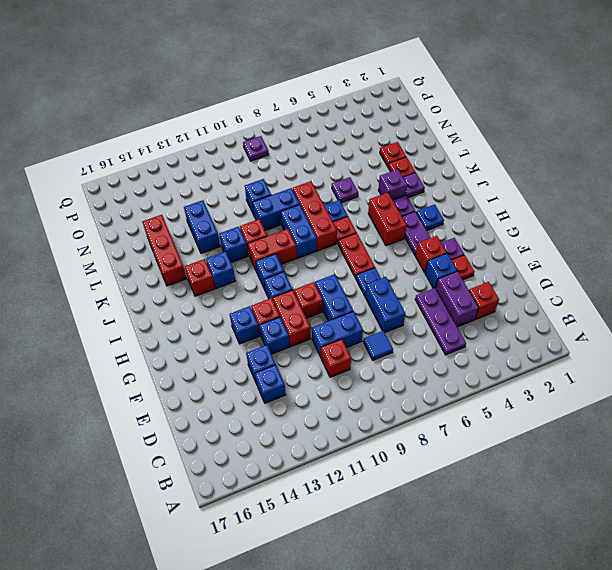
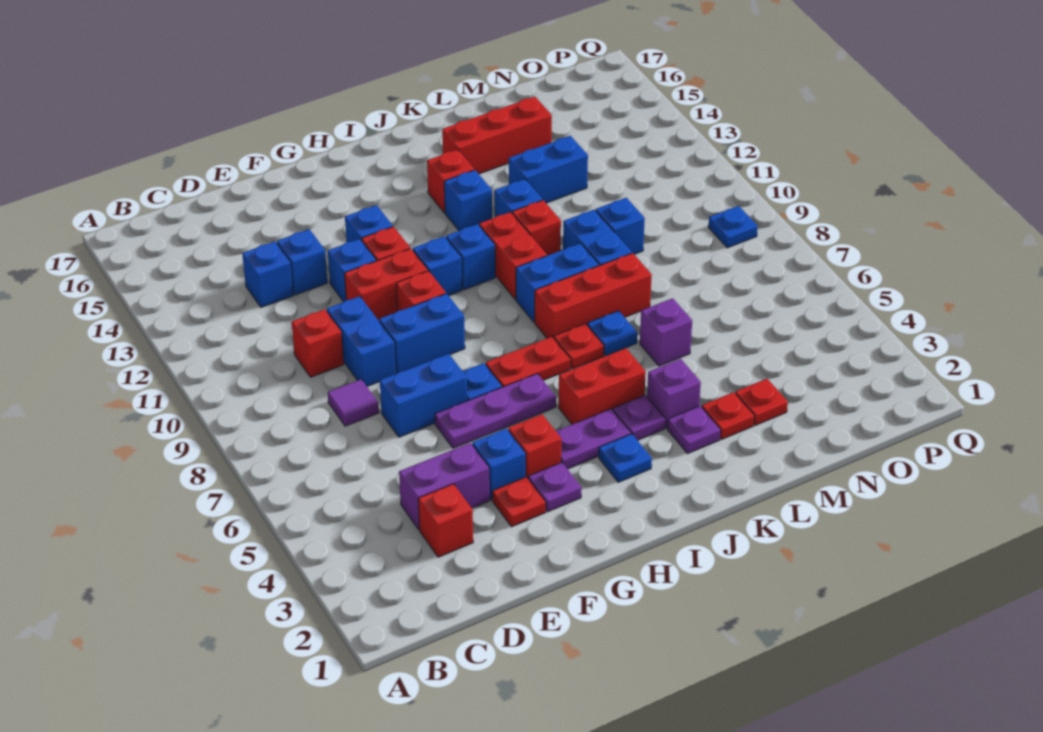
purple 1x3 plate [415,288,466,355] -> purple 1x3 plate moved to [435,374,556,448]
blue 1x1 tile [363,331,393,360] -> purple 1x1 tile [328,379,379,426]
purple 1x1 plate [332,177,358,203] -> purple 1x1 brick [640,298,692,366]
purple 1x1 plate [243,136,269,161] -> blue 1x1 plate [708,206,758,248]

